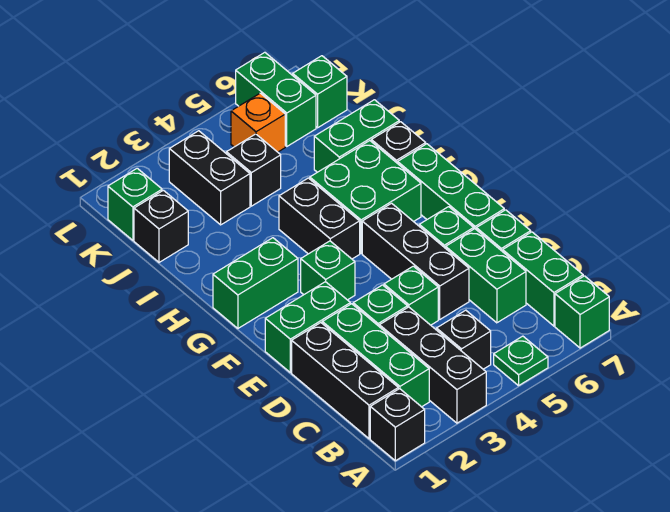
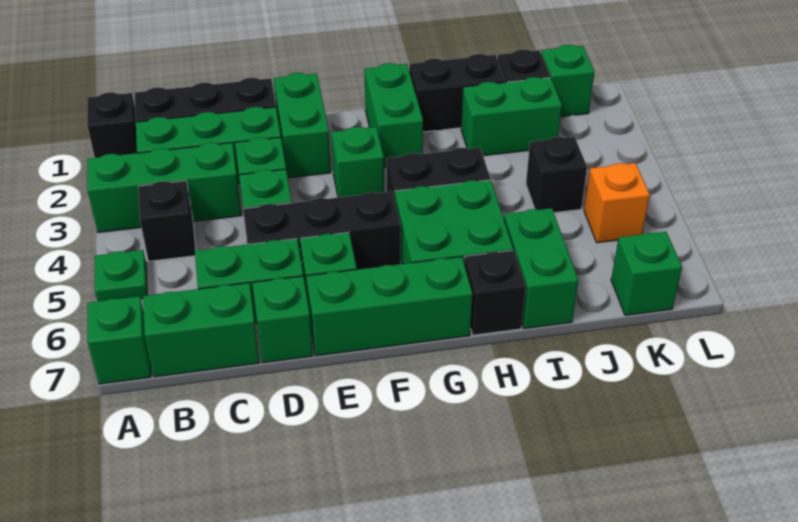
black 1x3 brick [379,307,486,423] -> green 1x3 brick [87,143,242,233]
black 1x2 brick [169,131,250,225] -> black 1x2 brick moved to [409,54,505,132]
green 1x2 brick [236,52,316,146] -> green 1x2 brick moved to [461,77,562,156]

